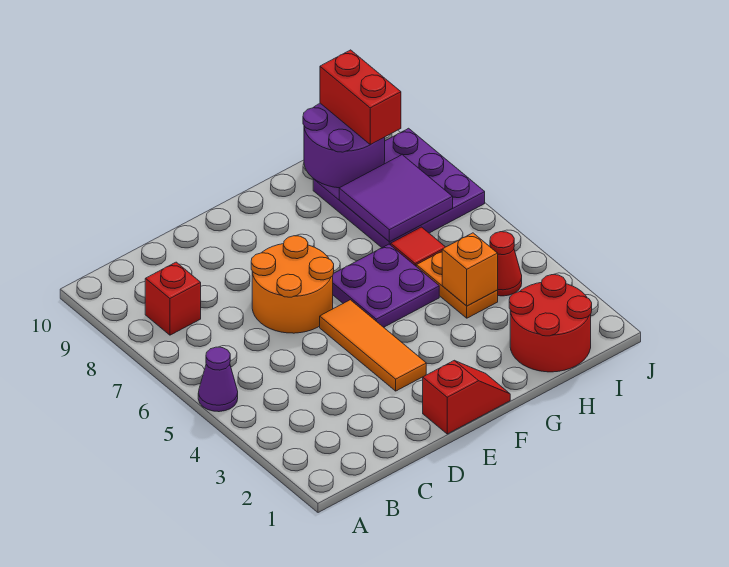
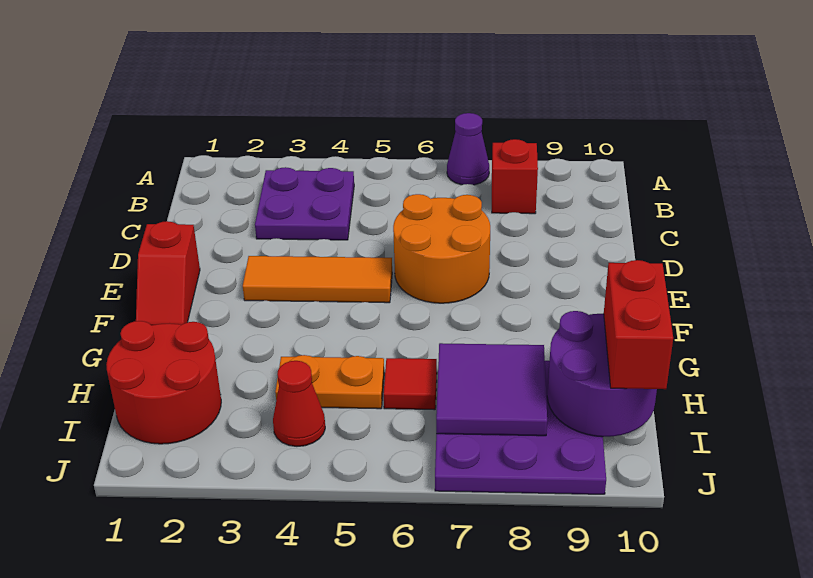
purple 1x1 cone [198,347,238,412] -> purple 1x1 cone moved to [447,113,489,185]
purple 2x2 plate [333,244,439,327] -> purple 2x2 plate moved to [255,167,354,240]
orange 1x1 brick [442,233,498,306] -> none
red 1x2 brick [320,50,401,145] -> red 1x2 brick turned to [603,260,673,389]

